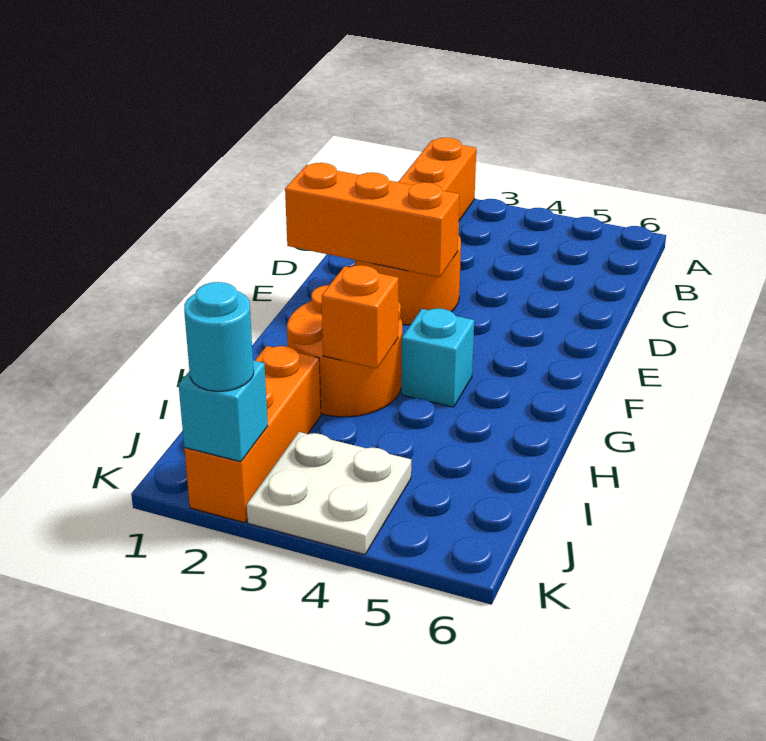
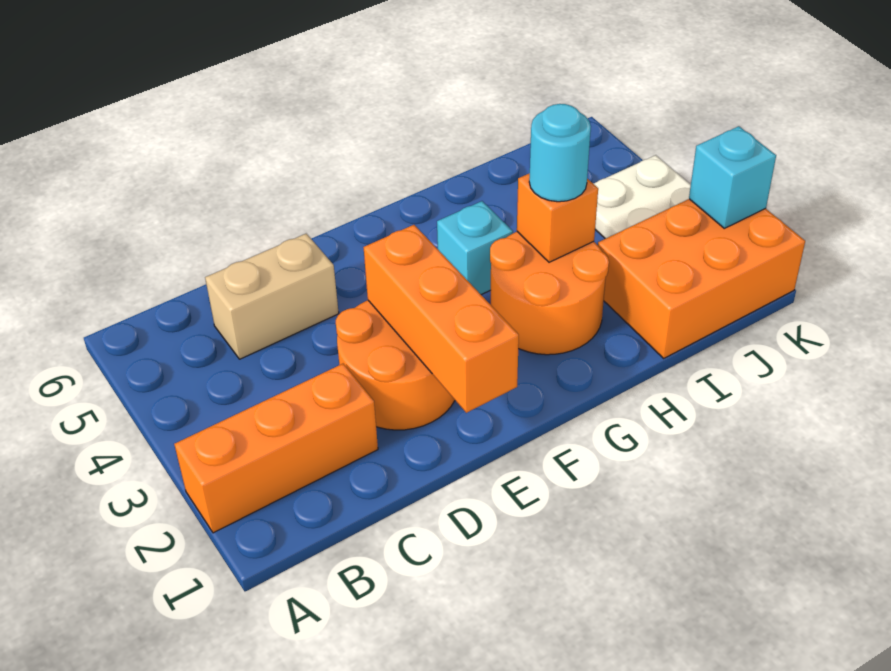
none -> tan 1x2 brick [205,234,339,359]
orange 1x3 brick [184,346,321,523] -> orange 2x3 brick [598,199,805,358]
cyan 1x1 round brick [184,282,254,391] -> cyan 1x1 round brick moved to [529,104,591,202]

